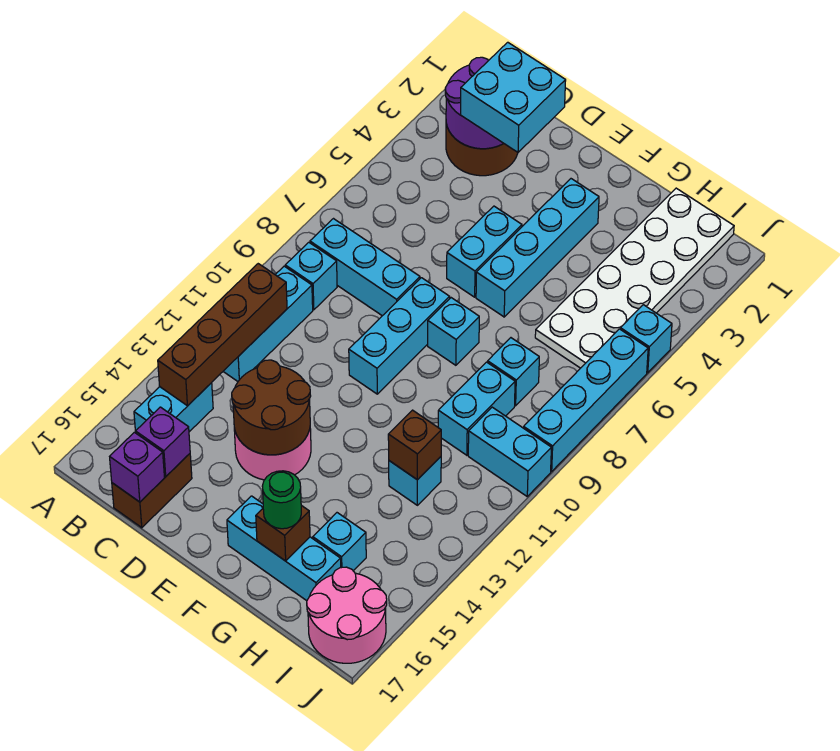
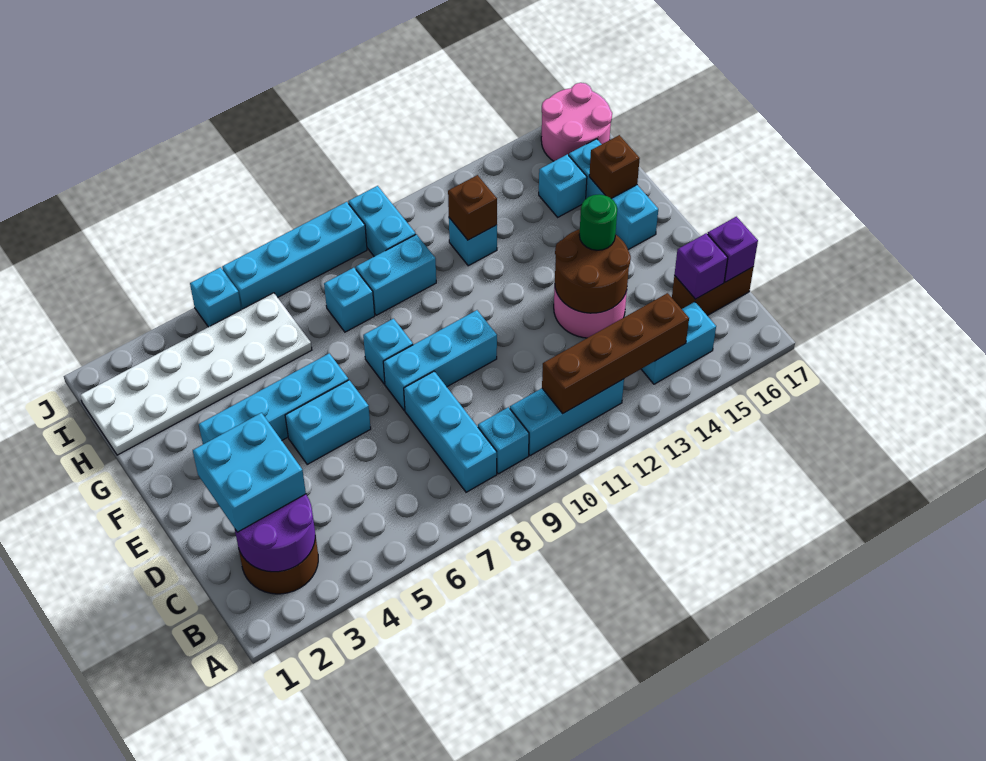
green 1x1 round brick [263,471,301,529] -> green 1x1 round brick moved to [579,194,617,250]

